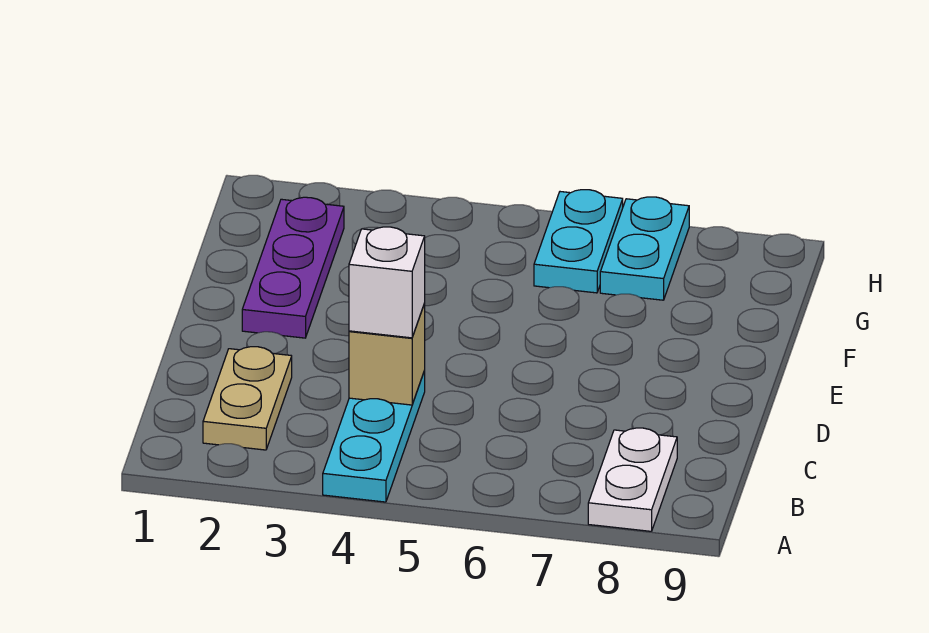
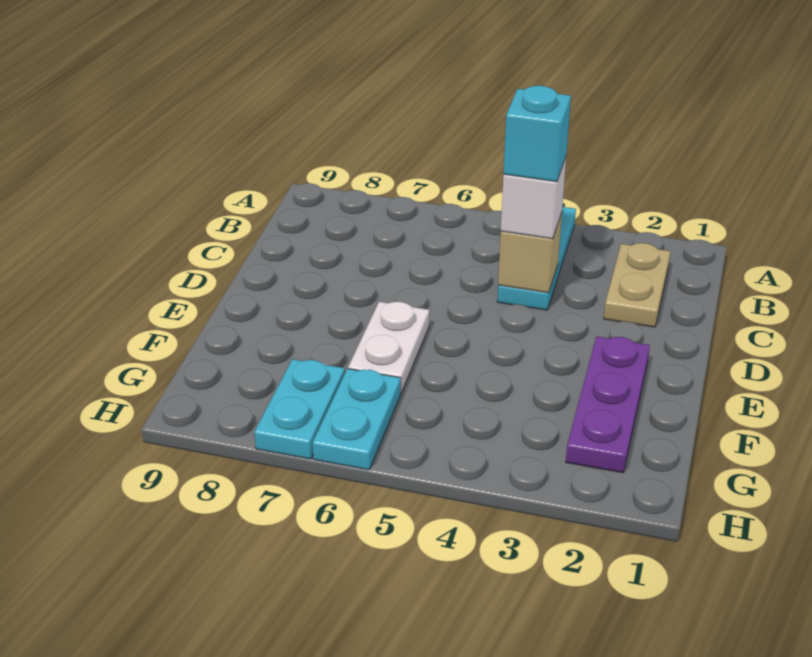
white 1x2 plate [588,428,677,531] -> white 1x2 plate moved to [348,302,429,393]
none -> cyan 1x1 brick [503,86,571,182]

